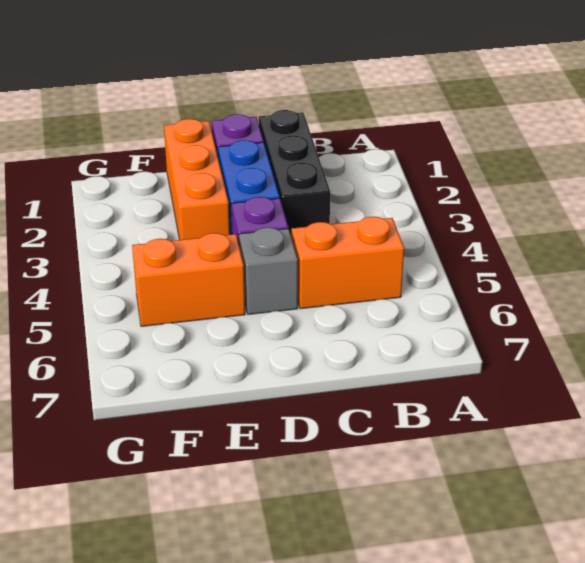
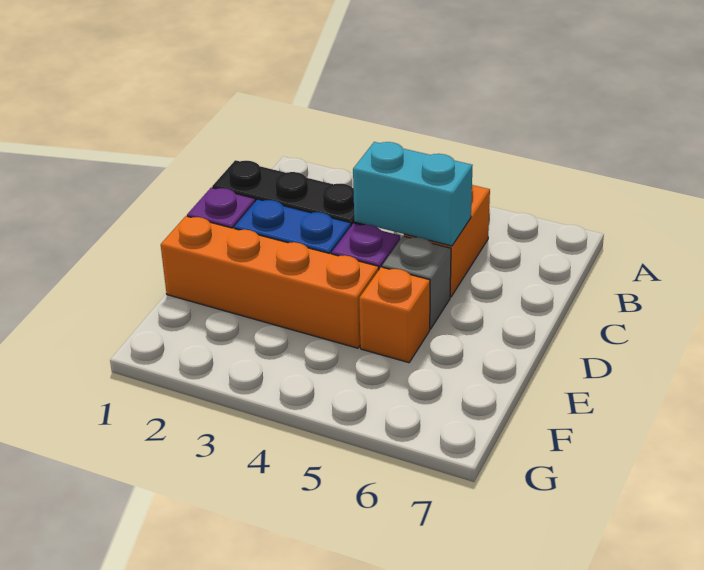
none -> cyan 1x2 brick [353,142,473,246]
orange 1x3 brick [164,119,230,240] -> orange 1x4 brick [161,216,379,348]
orange 1x2 brick [132,233,245,326] -> orange 1x1 brick [359,267,430,363]

